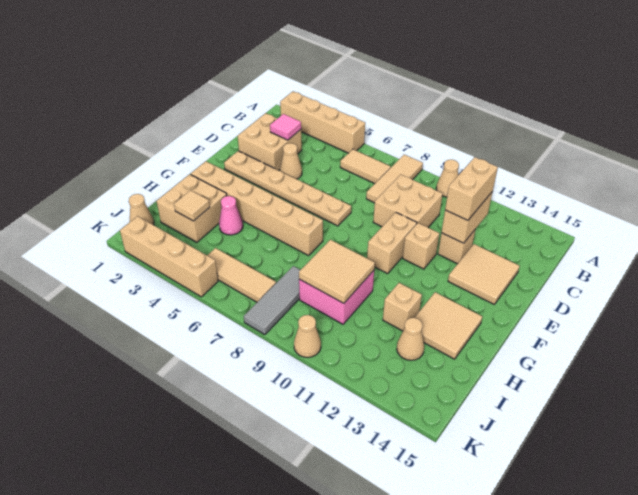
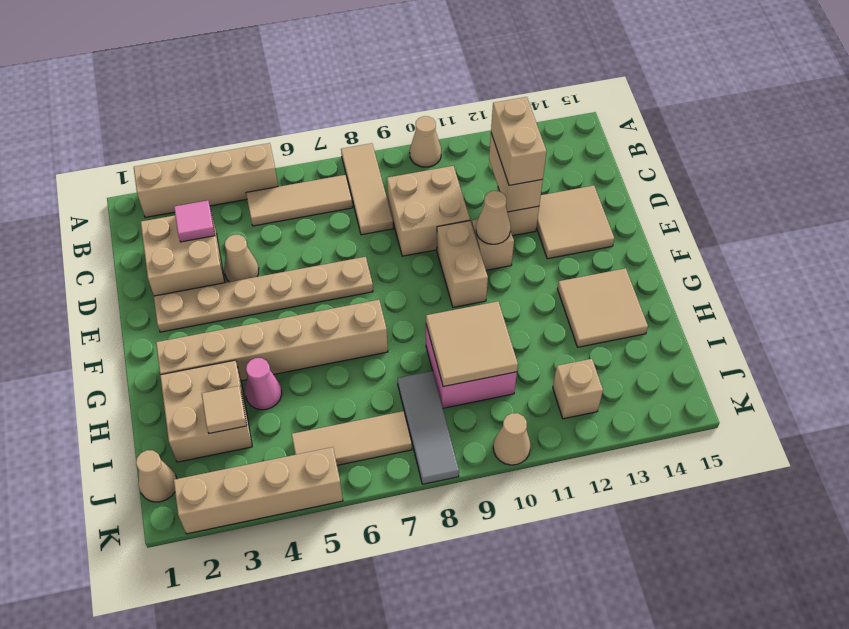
tan 1x2 tile [340,149,391,184] -> tan 1x3 tile [246,175,353,226]
tan 1x1 brick [383,283,422,331] -> tan 1x1 brick moved to [553,359,603,419]
tan 1x1 cone [397,318,424,360] -> tan 1x1 cone moved to [476,191,511,244]

